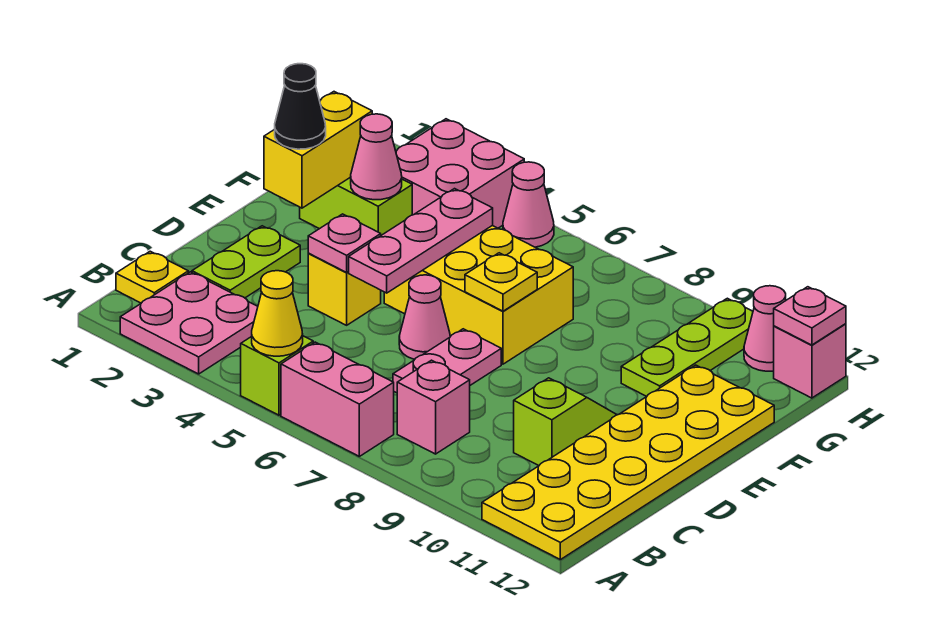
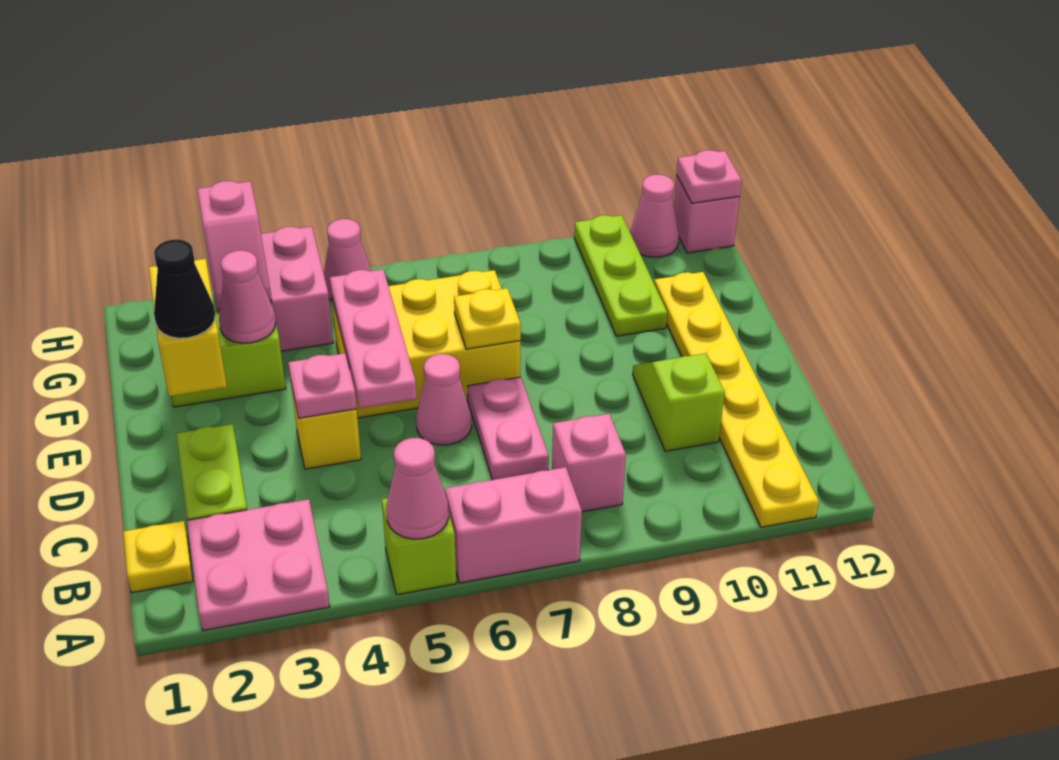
yellow 1x1 cone [252,271,303,356] -> pink 1x1 cone [386,438,449,539]
yellow 2x6 plate [482,365,774,560] -> yellow 1x6 plate [654,272,819,527]
none -> pink 1x2 slope [197,181,272,309]

